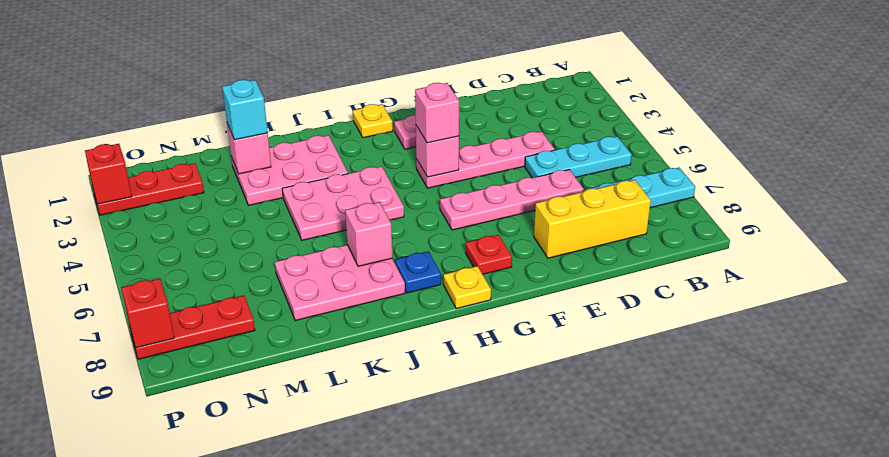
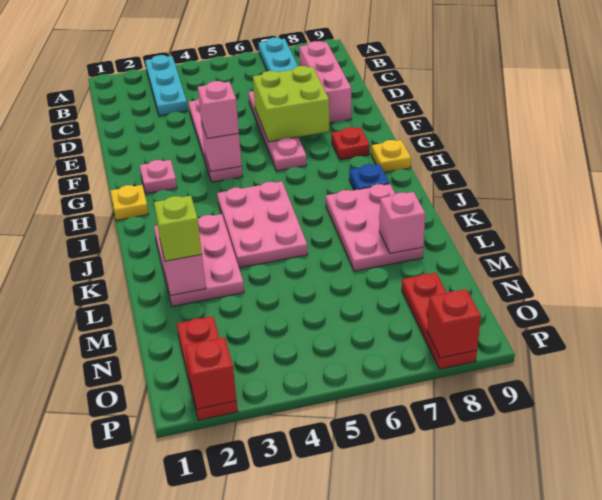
cyan 1x3 plate [525,136,632,178] -> cyan 1x3 plate moved to [145,55,188,116]
yellow 1x3 brick [534,180,651,258] -> pink 1x3 brick [299,41,351,123]
none -> lime 2x2 brick [253,66,329,142]
pink 1x1 brick [345,202,392,266] -> pink 1x1 brick moved to [379,192,425,253]
cyan 1x1 brick [222,80,268,140] -> lime 1x1 brick [154,196,202,261]

